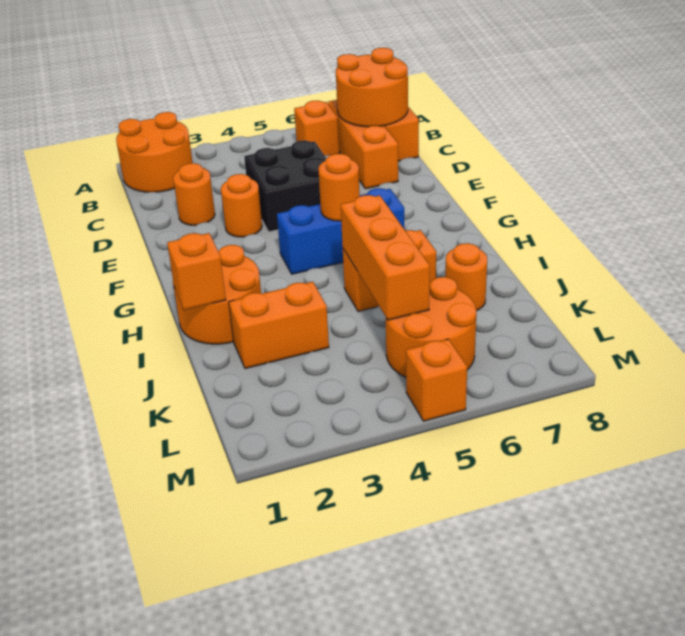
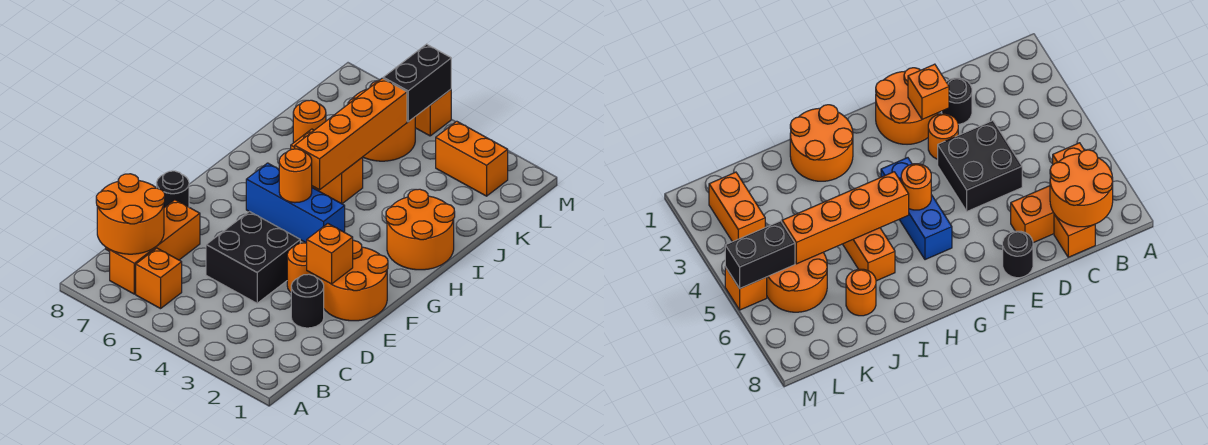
orange 2x2 round brick [116,112,193,192] -> orange 2x2 round brick moved to [320,240,388,321]
orange 1x1 round brick [173,163,215,225] -> black 1x1 round brick [291,274,324,328]
none -> black 1x1 round brick [157,171,189,208]
orange 1x1 brick [167,233,226,310] -> orange 1x1 brick moved to [307,224,353,284]
orange 1x3 brick [341,195,430,320] -> orange 1x4 brick [295,78,407,190]
orange 1x2 brick [229,282,329,369] -> orange 1x2 brick moved to [436,121,508,196]
none -> black 1x2 brick [383,44,451,122]

